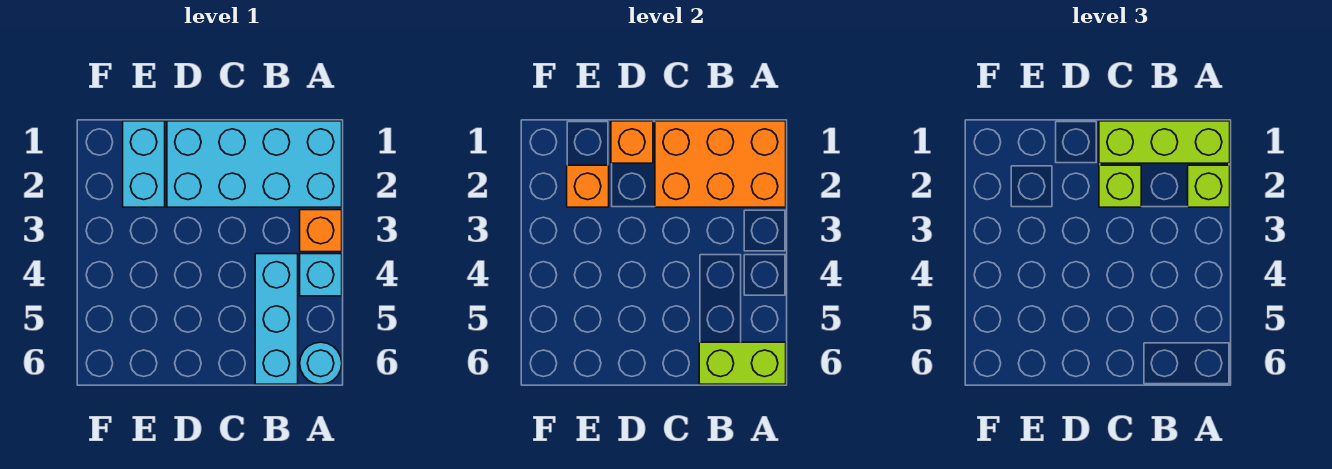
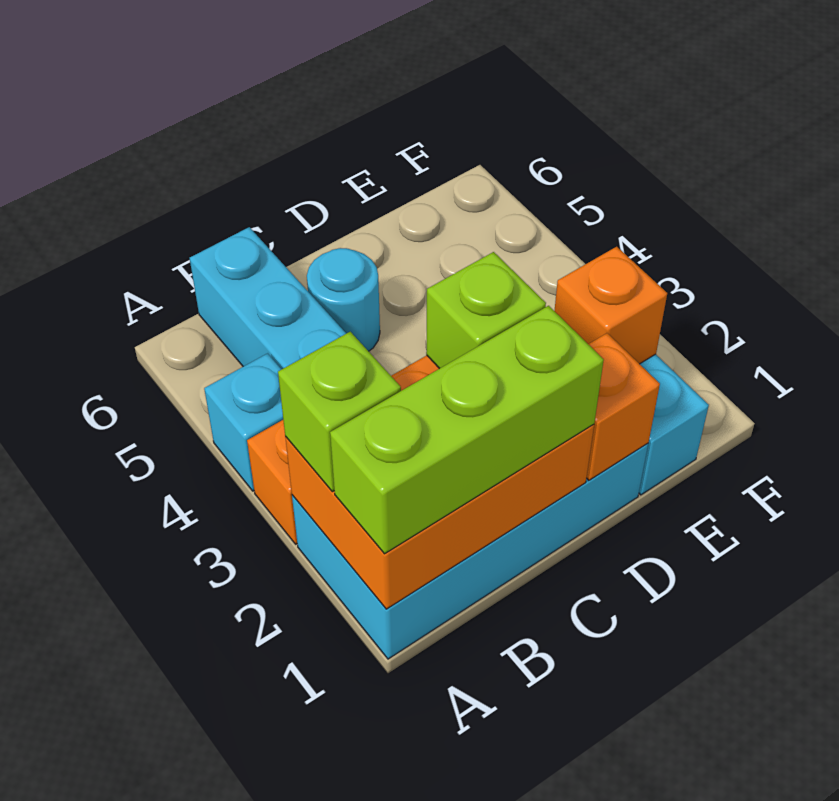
cyan 1x1 round brick [300,342,342,384] -> cyan 1x1 round brick moved to [307,248,380,351]
lime 1x2 brick [699,342,786,384] -> none

